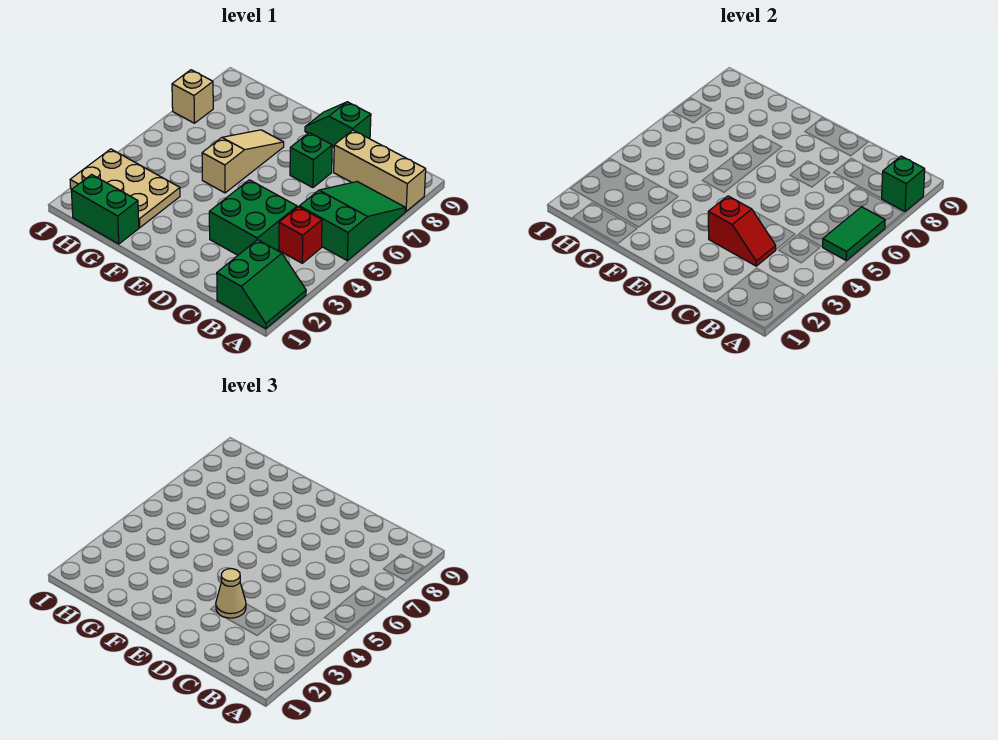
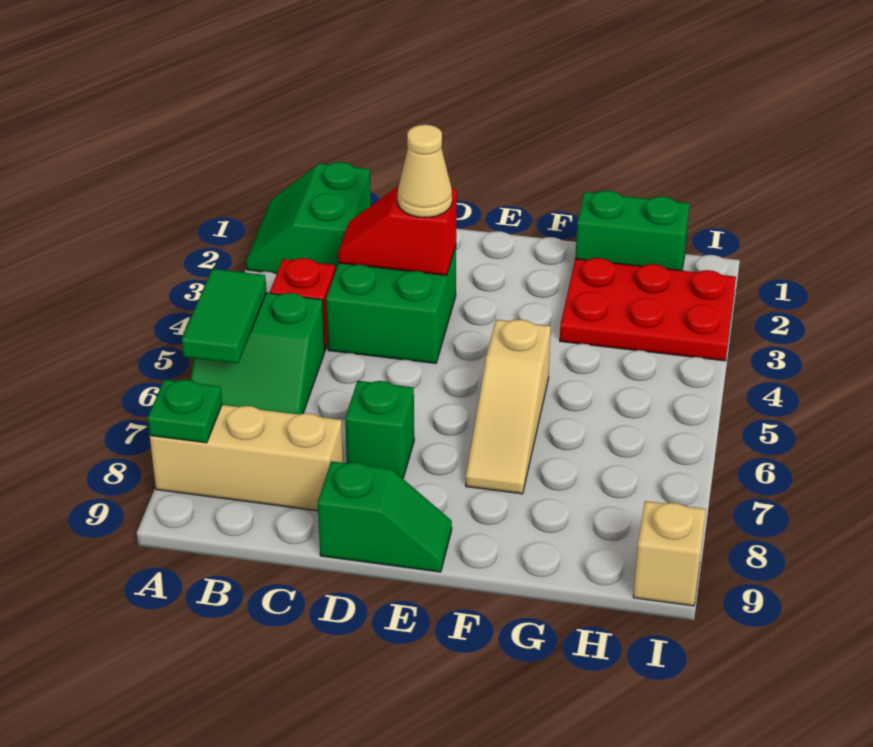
green 2x3 slope [299,182,405,260] -> green 2x2 slope [191,293,325,414]
green 1x1 brick [881,156,925,211] -> green 1x1 plate [148,379,222,443]
tan 2x3 plate [70,149,180,228] -> red 2x3 plate [560,258,736,361]
tan 1x1 brick [172,70,213,123] -> tan 1x1 brick moved to [633,501,706,606]

